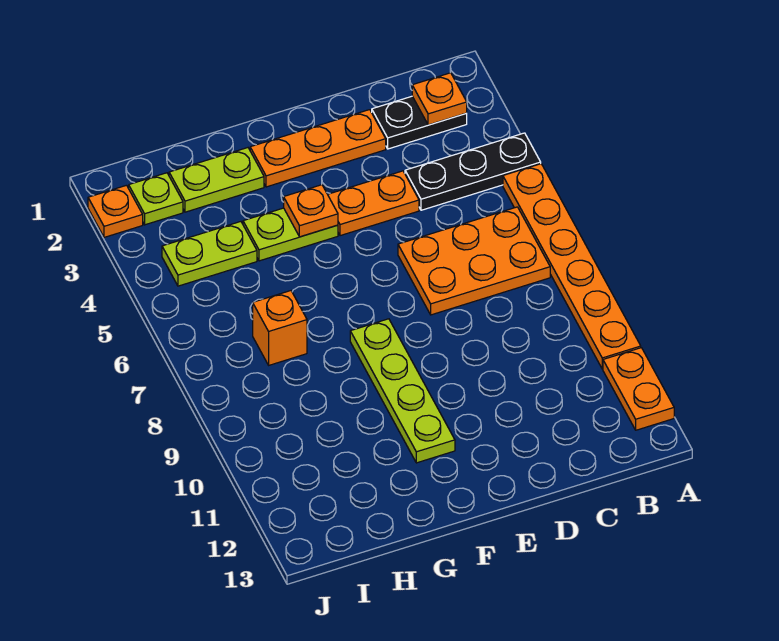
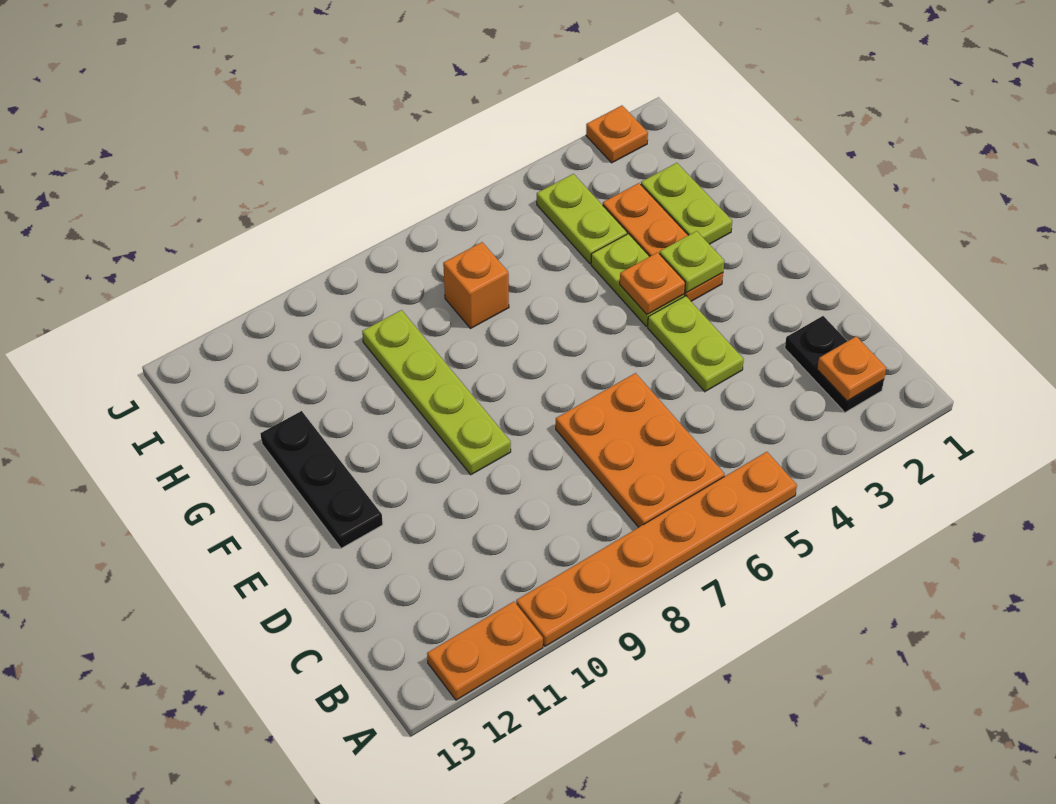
black 1x3 plate [405,133,541,210] -> black 1x3 plate moved to [260,411,383,548]
orange 1x3 plate [250,110,386,187] -> orange 1x3 plate moved to [603,183,723,301]
orange 1x2 plate [328,171,419,236] -> lime 1x2 plate [648,296,744,391]
lime 1x4 plate [350,319,455,463] -> lime 1x4 plate turned to [362,310,511,475]
lime 1x1 plate [129,173,183,225] -> lime 1x1 plate moved to [659,231,724,293]

